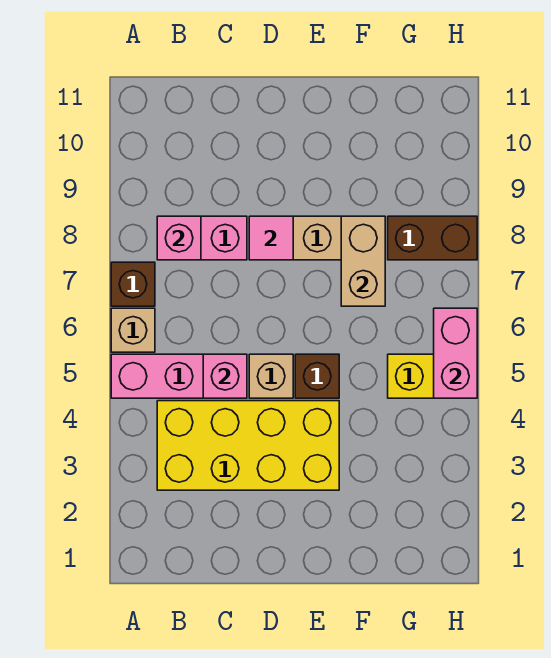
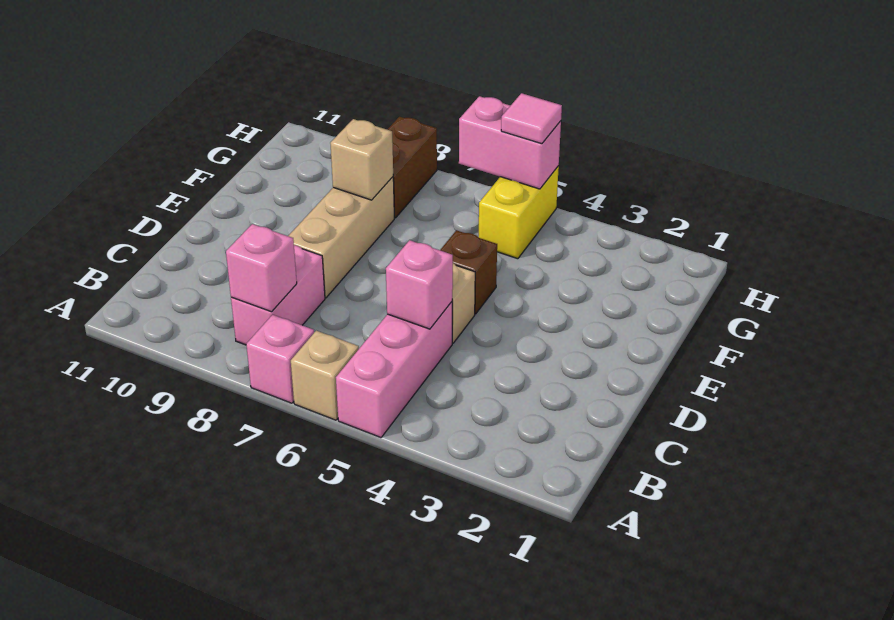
brown 1x1 brick [111,262,155,306] -> pink 1x1 brick [246,315,314,403]
yellow 2x4 brick [157,401,339,490] -> none
pink 1x1 tile [249,216,293,260] -> pink 1x1 tile moved to [501,93,562,144]
tan 1x2 brick [341,216,385,306] -> tan 1x1 brick [330,119,393,200]

